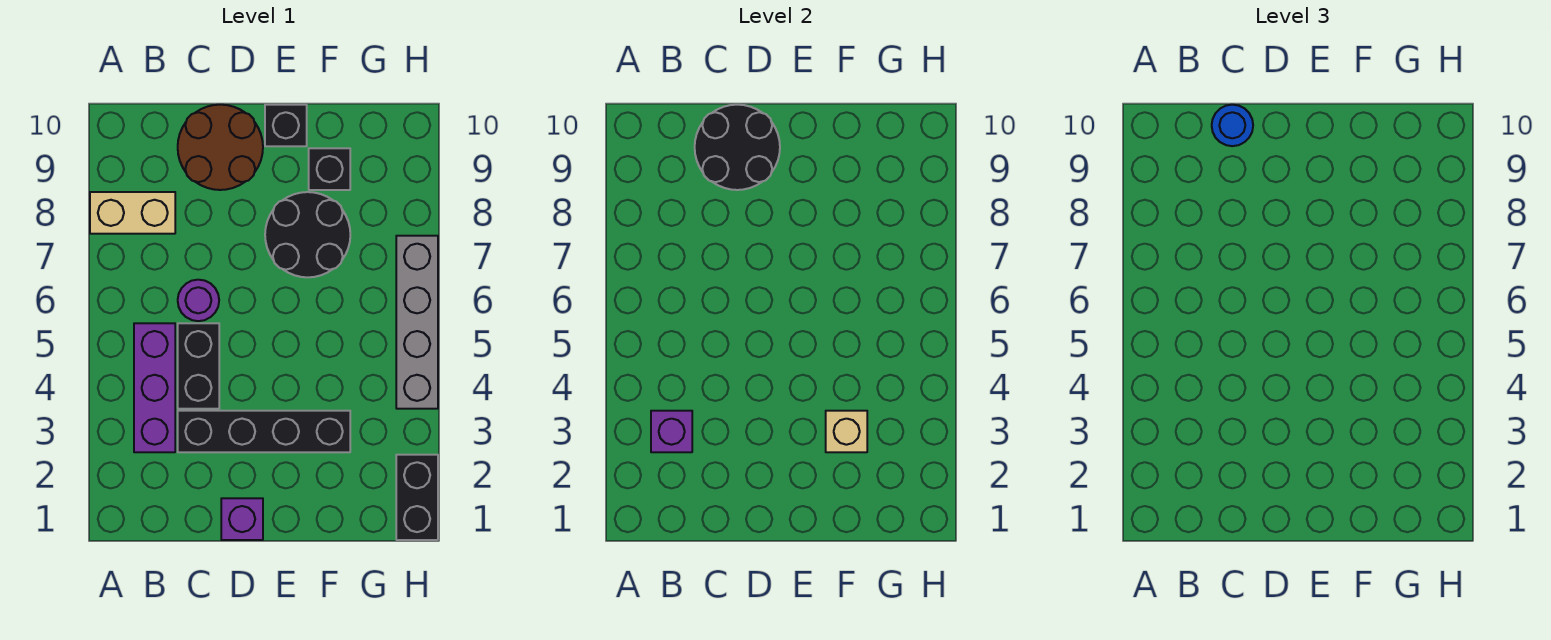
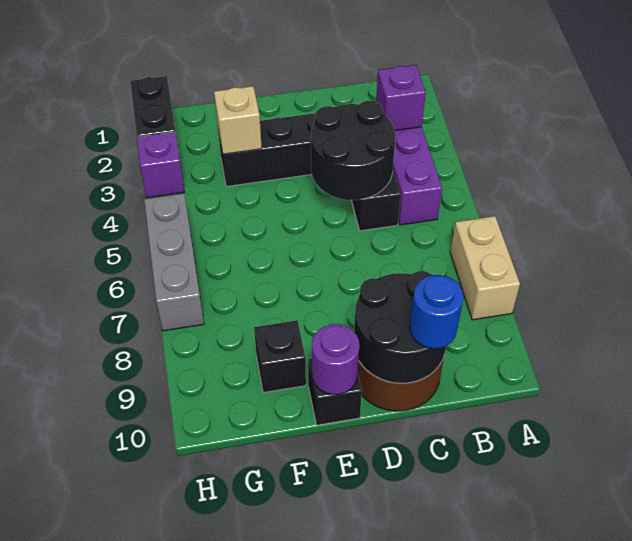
tan 1x2 brick [90,192,175,234] -> tan 1x2 brick turned to [450,216,520,320]
purple 1x1 round brick [178,280,219,321] -> purple 1x1 round brick moved to [312,324,359,394]
purple 1x1 brick [221,498,263,540] -> purple 1x1 brick moved to [137,132,184,198]
black 2x2 round brick [265,192,350,277] -> black 2x2 round brick moved to [311,101,396,200]
grey 1x4 brick [396,236,438,409] -> grey 1x3 brick [144,194,204,331]

